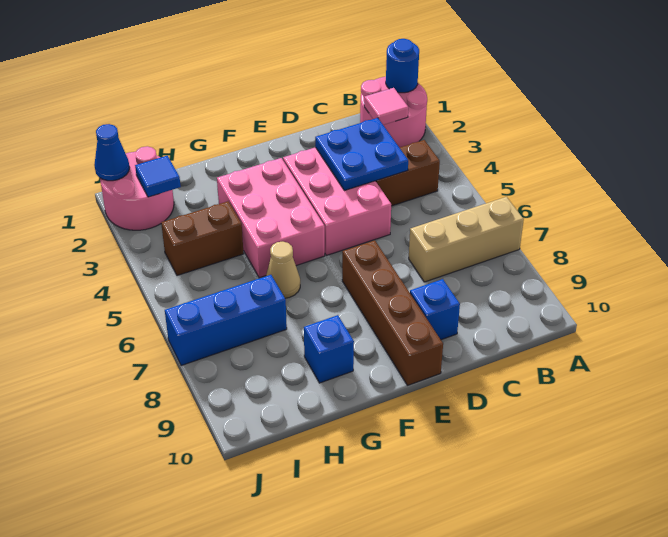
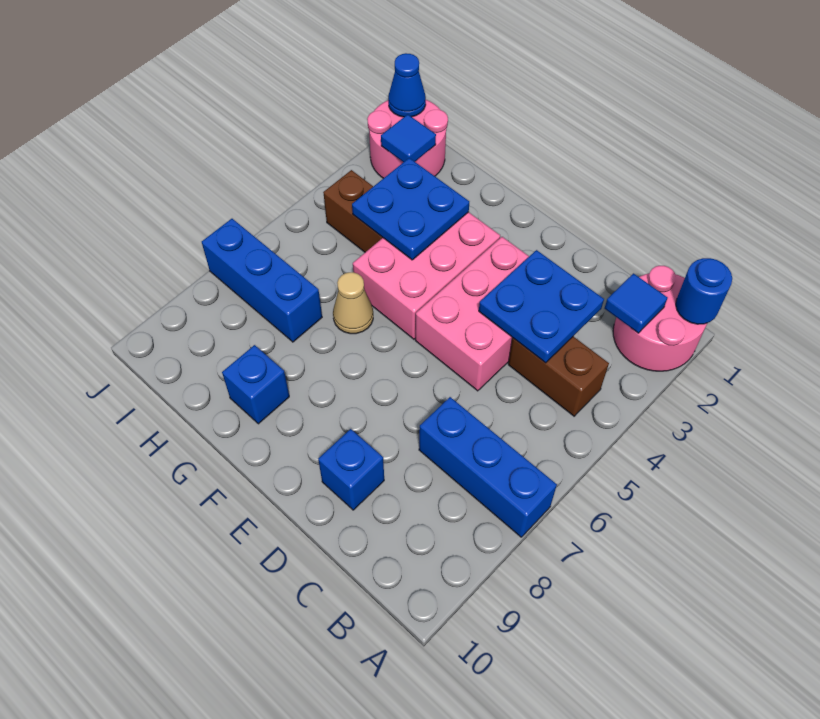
tan 1x3 brick [409,197,524,282] -> blue 1x3 brick [419,397,557,537]
pink 1x1 tile [364,88,409,125] -> blue 1x1 tile [605,274,668,333]
brown 1x4 brick [342,240,443,385] -> none
none -> blue 2x2 plate [352,158,469,260]

